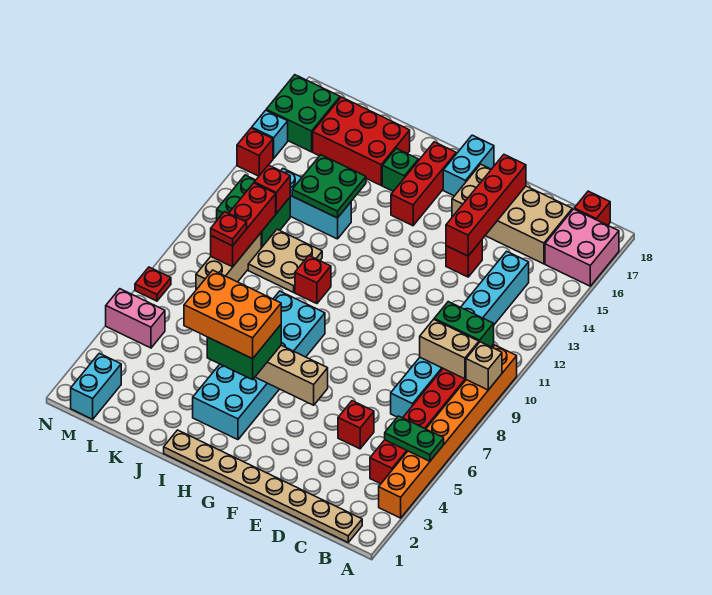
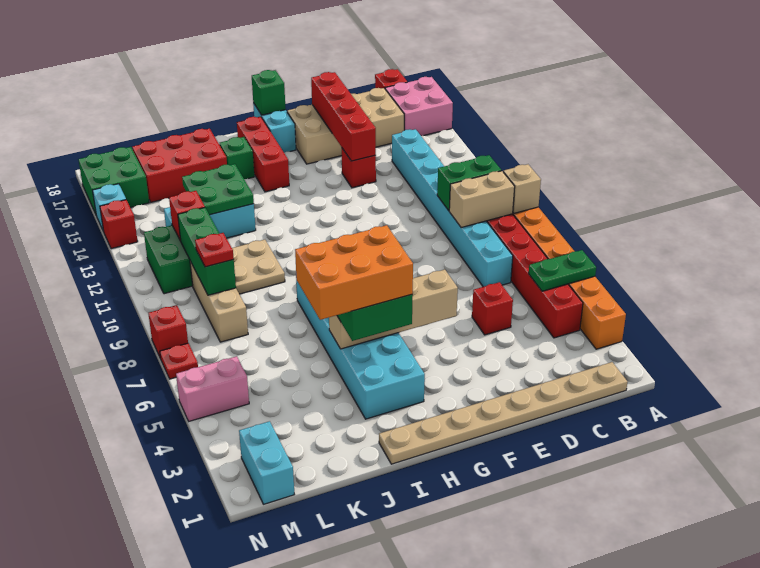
none -> green 1x1 brick [252,70,286,115]
red 1x1 brick [295,256,331,304] -> red 1x1 brick moved to [148,305,188,359]
red 1x3 brick [211,183,276,267] -> green 1x3 brick [178,208,236,295]

